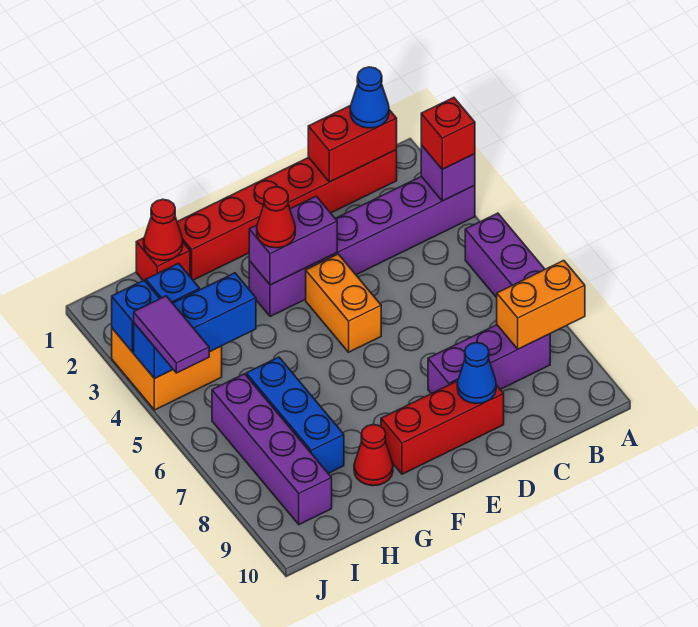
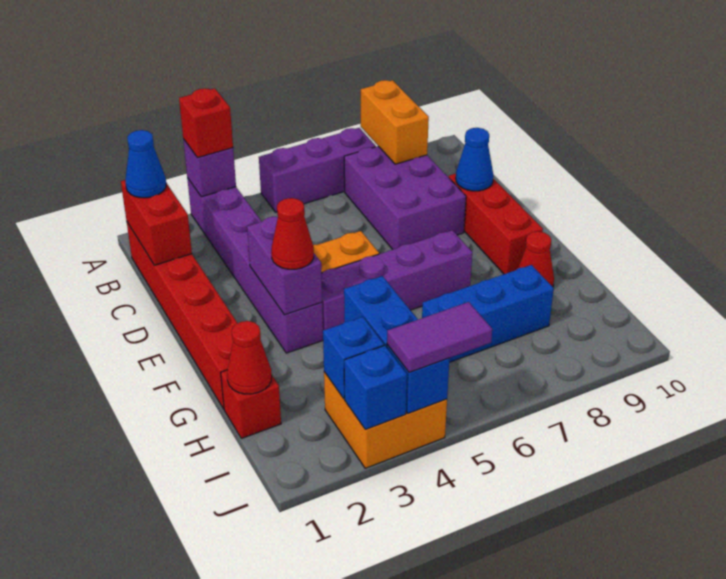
purple 1x3 brick [428,325,550,394] -> purple 2x3 brick [344,146,466,250]
purple 1x4 brick [212,374,332,525] -> purple 1x4 brick moved to [321,230,472,330]

